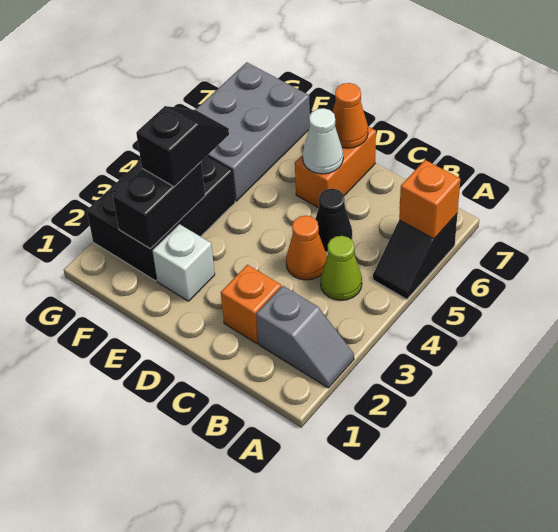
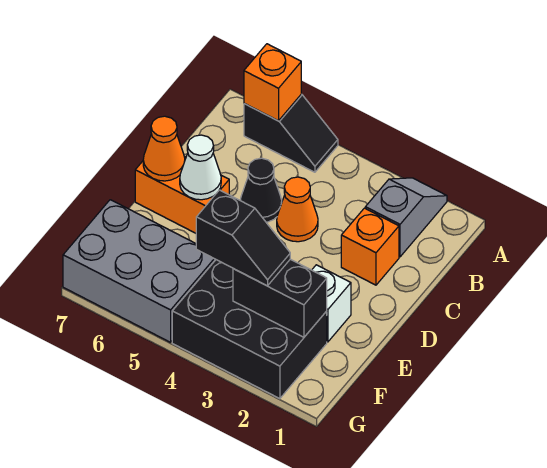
lime 1x1 cone [320,236,362,300] -> none
black 1x2 slope [136,106,229,187] -> black 1x2 slope turned to [196,190,290,286]

